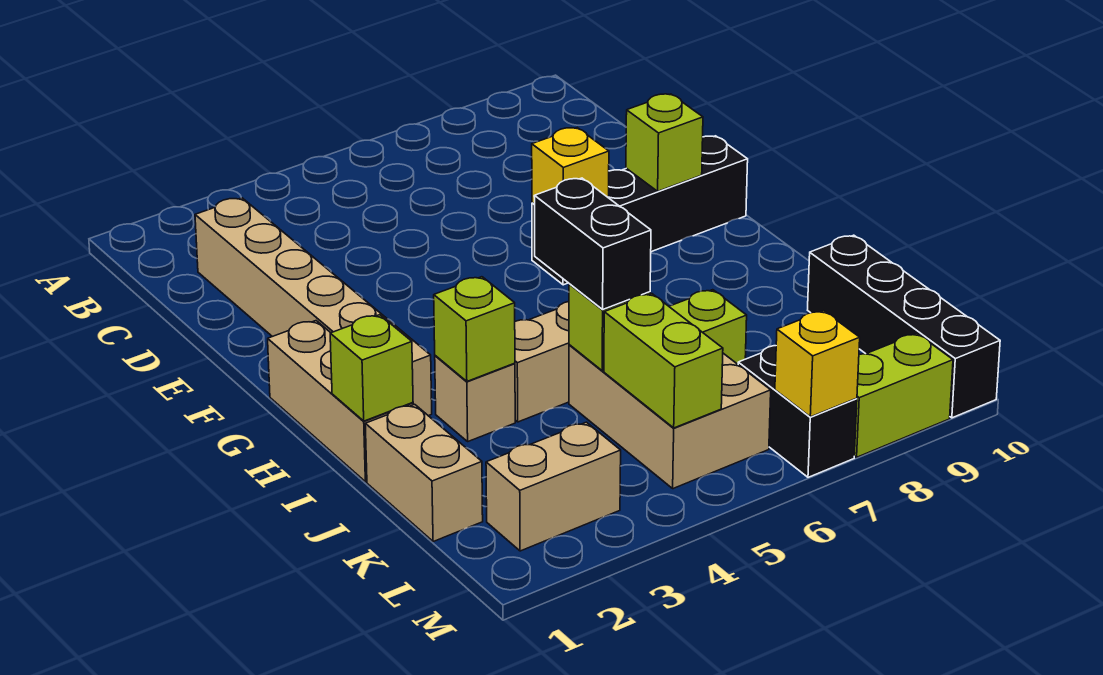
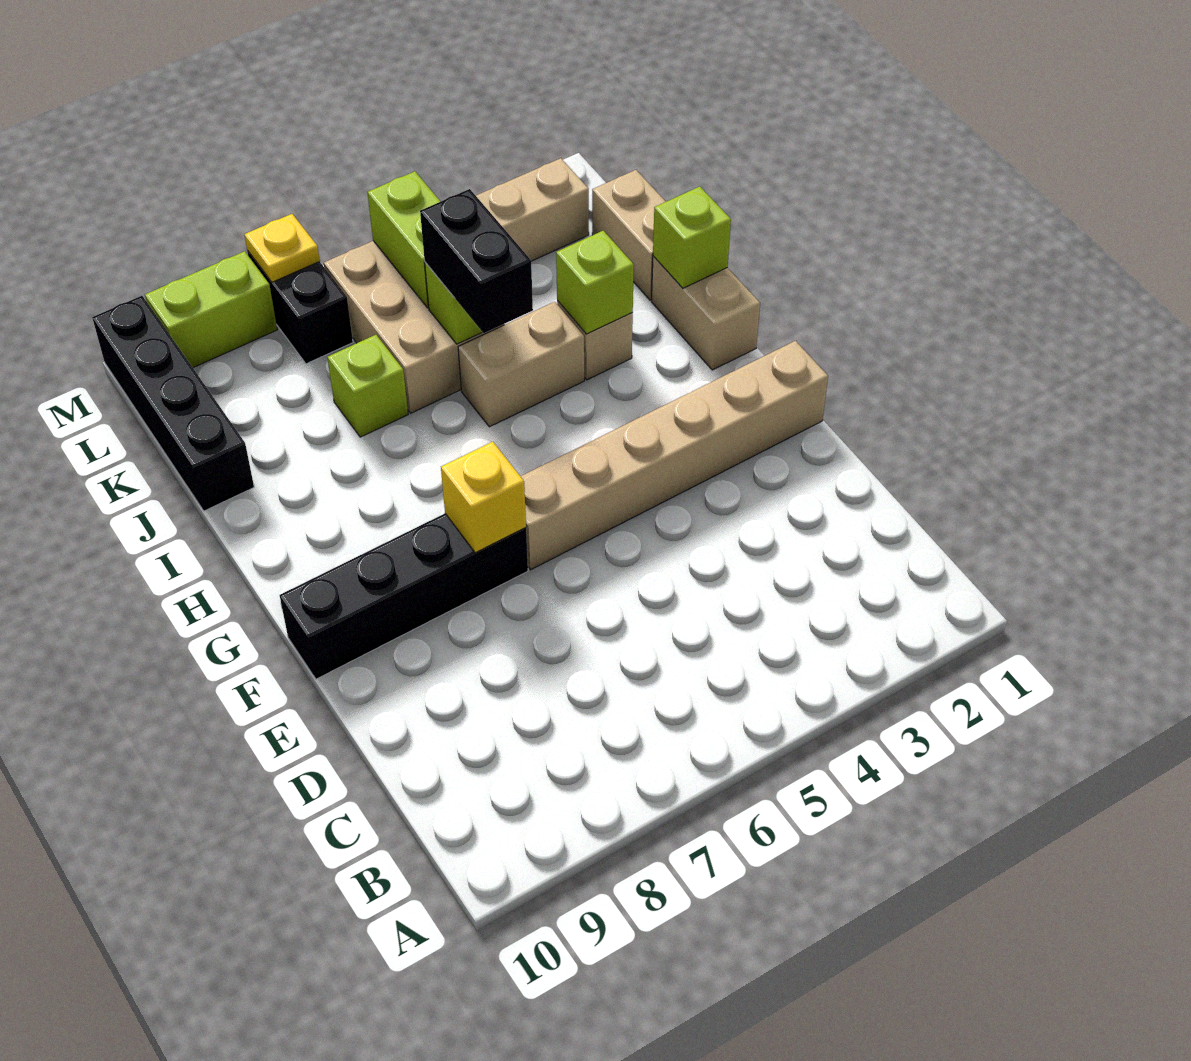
tan 1x6 brick [195,198,432,416] -> tan 1x6 brick turned to [521,341,828,570]
lime 1x1 brick [626,94,703,191] -> none
tan 1x3 brick [268,321,413,482] -> tan 1x2 brick [651,256,760,370]
yellow 1x1 brick [775,311,860,417] -> yellow 1x1 plate [244,214,320,282]

